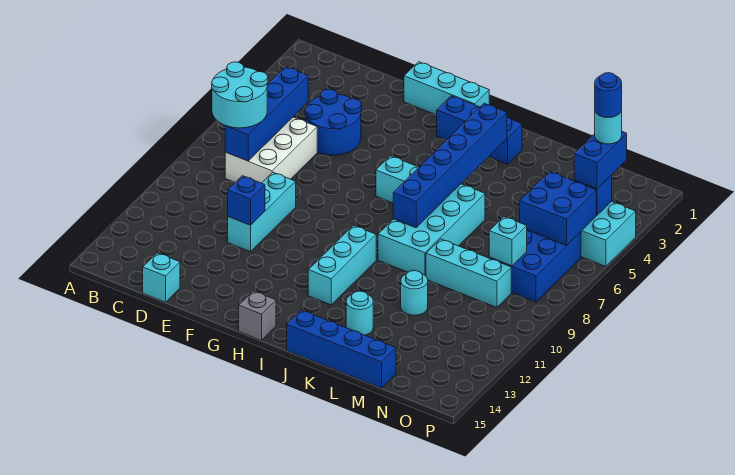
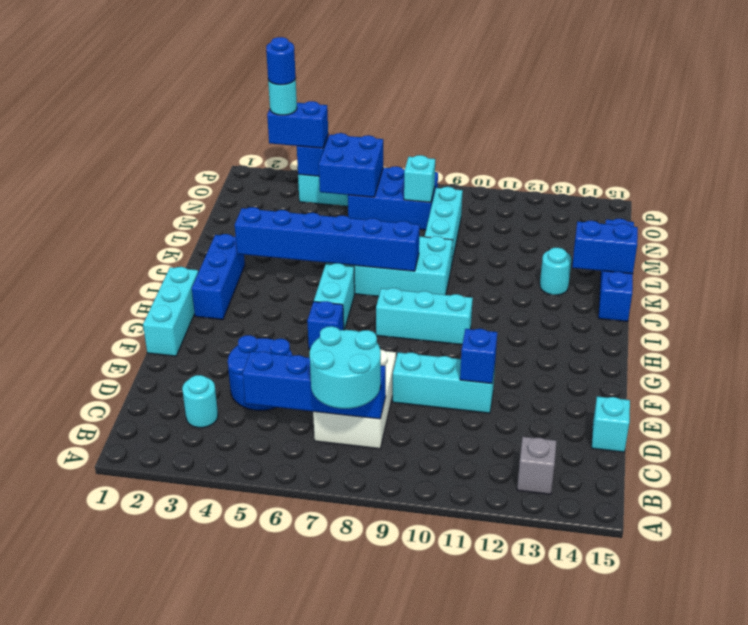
white 2x3 brick [225,117,317,183] -> white 2x3 brick turned to [313,349,396,449]
none -> blue 1x1 brick [307,301,344,349]
grey 1x1 brick [239,291,276,340] -> grey 1x1 brick moved to [517,437,557,494]
cyan 1x3 brick [308,225,376,305] -> cyan 1x3 brick moved to [376,288,473,345]
none -> blue 1x2 brick [572,221,638,274]
cyan 1x1 round brick [401,271,428,315] -> cyan 1x1 round brick moved to [182,375,218,428]

